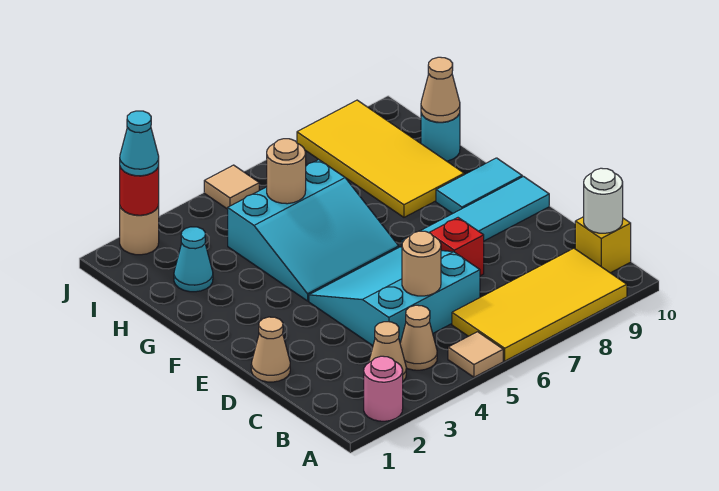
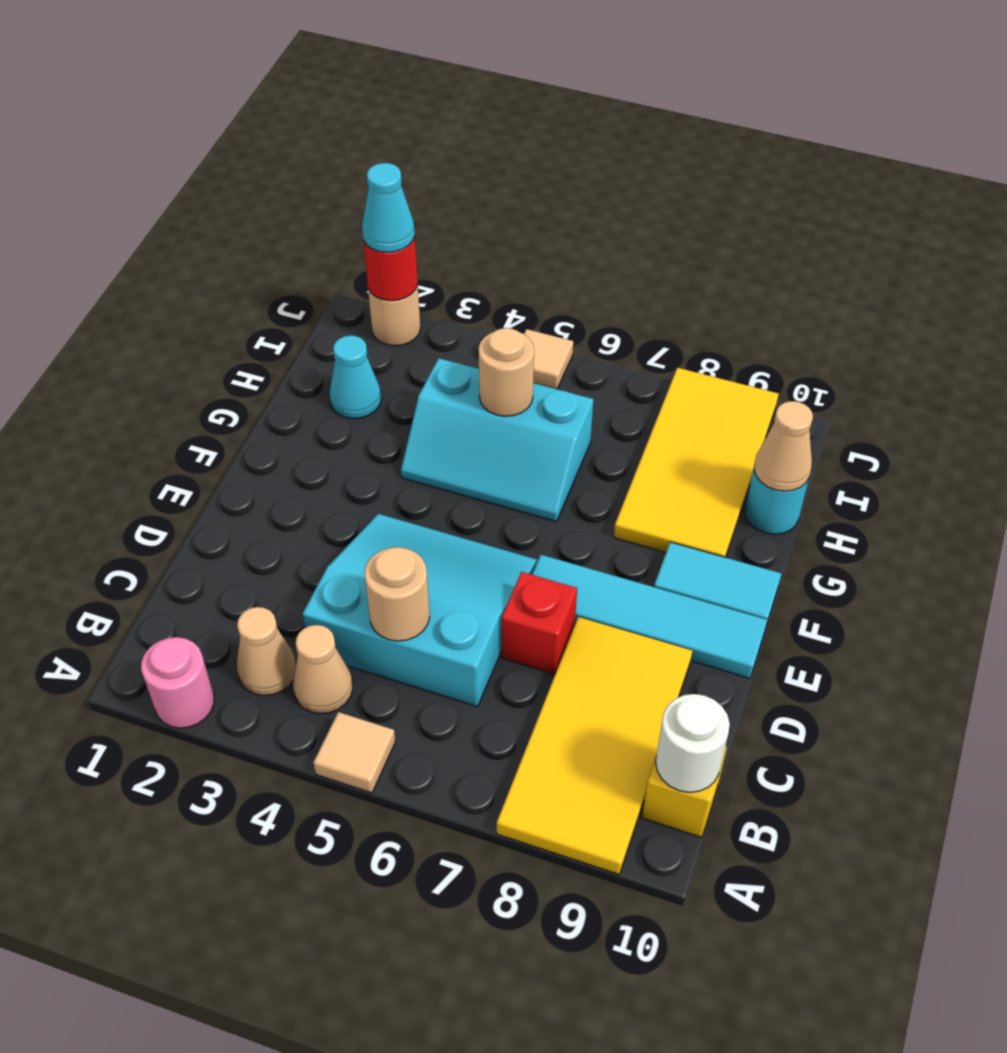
yellow 2x4 tile [452,248,627,361] -> yellow 2x4 tile turned to [497,617,692,874]
tan 1x1 cone [251,317,290,382] -> none
cyan 3x3 slope [228,160,399,301] -> cyan 2x3 slope [401,358,593,522]

